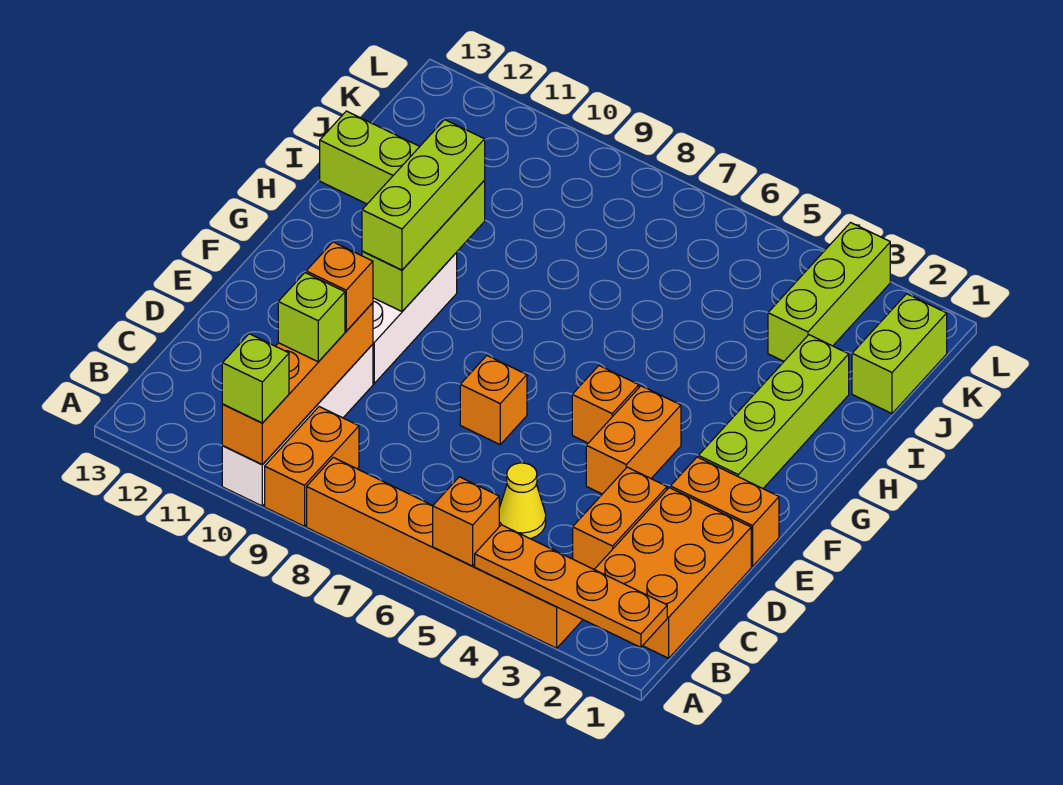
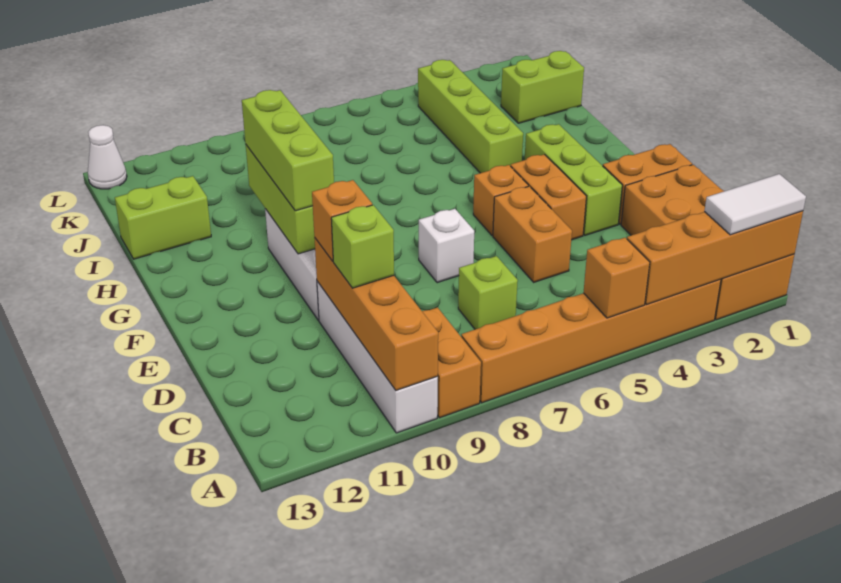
orange 1x4 plate [475,525,667,647] -> orange 1x4 brick [627,211,803,305]
none -> white 1x2 tile [704,174,806,235]
lime 1x1 brick [222,334,289,423] -> lime 1x1 brick moved to [458,256,518,329]
orange 2x3 brick [594,488,751,658] -> orange 2x4 brick [621,165,794,320]
orange 1x2 brick [573,467,667,569] -> orange 1x2 brick moved to [493,186,572,282]
yellow 1x1 cone [499,463,546,539] -> none
orange 1x1 brick [460,356,527,444] -> white 1x1 brick [419,209,474,283]
lime 1x4 brick [698,335,849,488] -> lime 1x4 brick moved to [418,60,523,173]
lime 1x2 brick [852,294,947,413] -> lime 1x2 brick turned to [501,51,584,123]
lime 1x3 brick [768,223,890,361] -> lime 1x3 brick moved to [525,124,622,235]
none -> white 1x1 cone [88,125,127,189]

